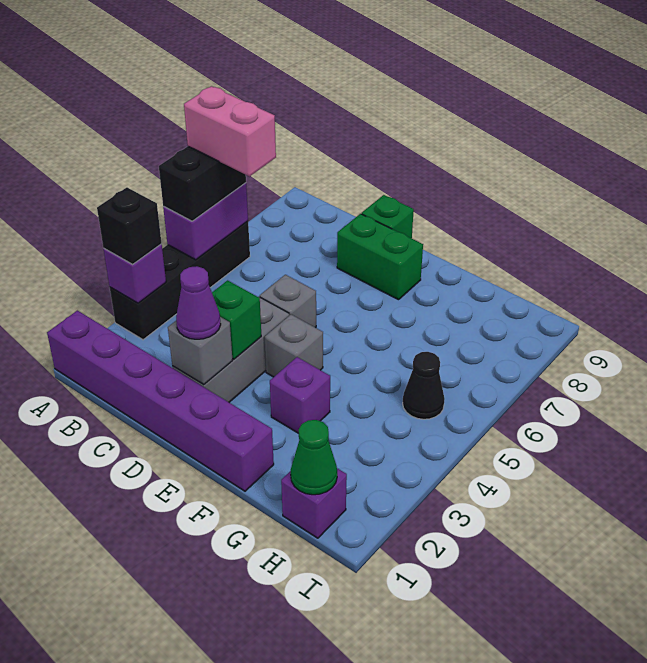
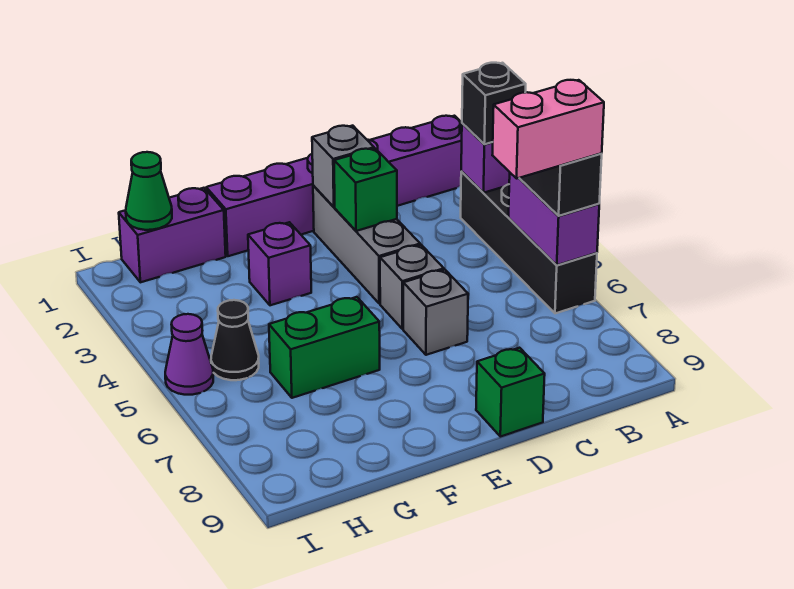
purple 1x1 cone [176,266,221,339] -> purple 1x1 cone moved to [165,314,213,395]
green 1x2 brick [337,214,423,300] -> green 1x2 brick moved to [269,297,380,398]
grey 1x1 brick [265,315,323,377] -> grey 1x1 brick moved to [403,270,468,355]
purple 1x1 brick [281,468,347,538] -> purple 1x2 brick [119,188,226,282]

